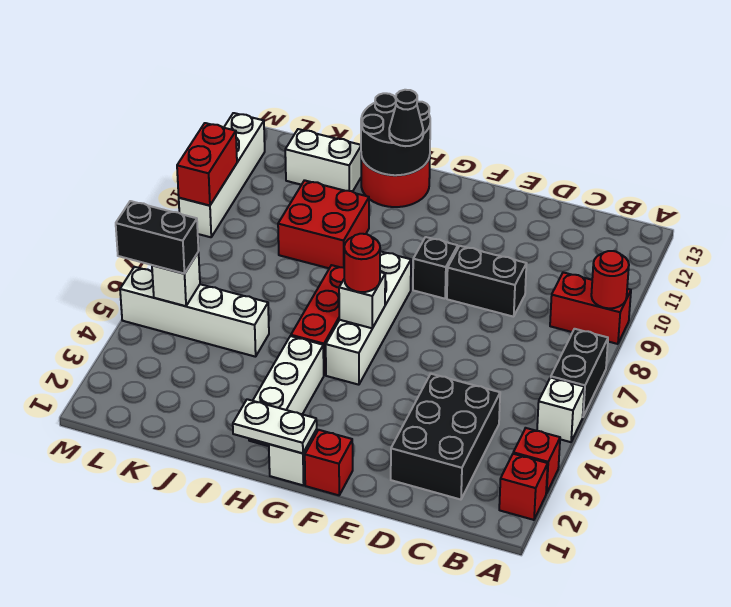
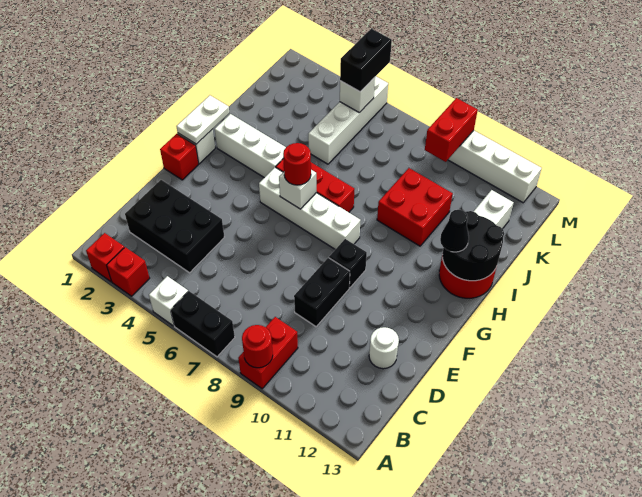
none -> white 1x1 round brick [369,327,399,369]
red 1x2 brick [177,123,237,206] -> red 1x2 brick turned to [425,98,478,162]

